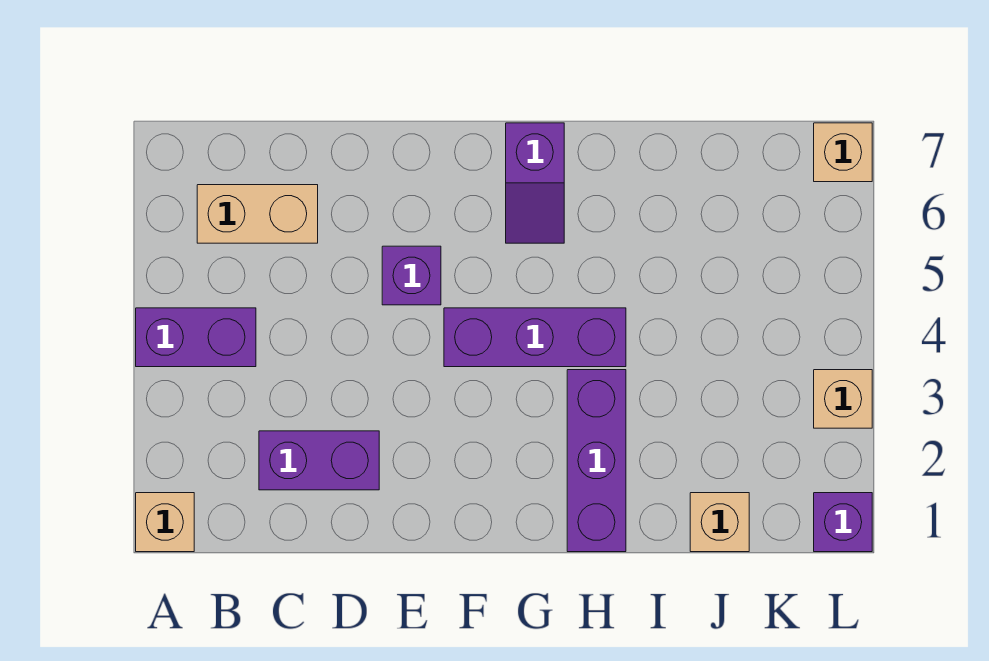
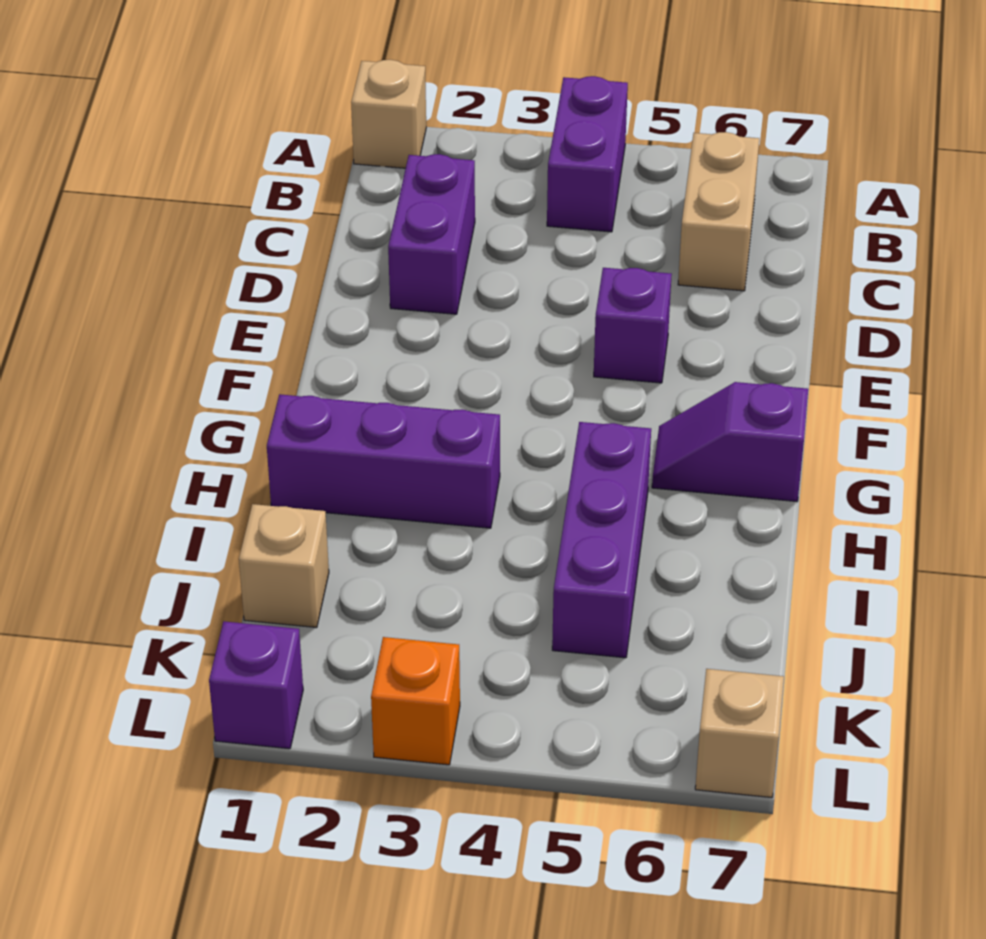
purple 1x3 brick [444,308,626,367] -> purple 1x3 brick moved to [552,422,651,658]
tan 1x1 brick [814,370,872,428] -> orange 1x1 brick [371,637,460,765]

